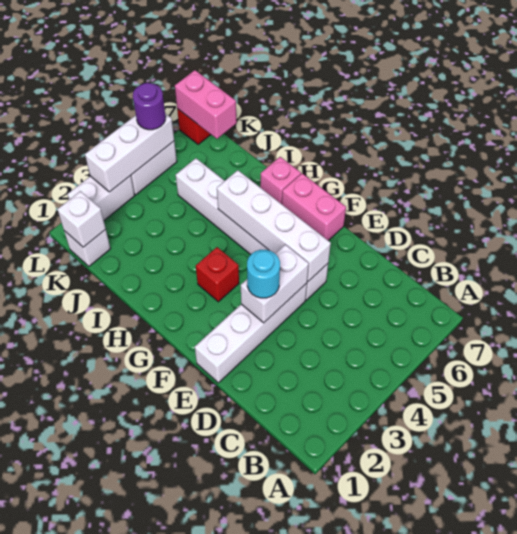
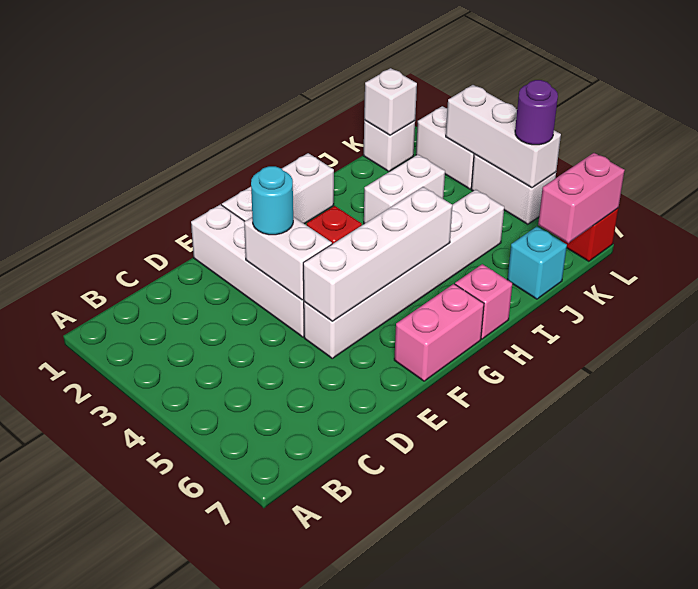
none -> white 1x3 brick [222,153,334,224]
none -> white 1x2 brick [364,155,445,224]
none -> cyan 1x1 brick [507,227,567,299]

